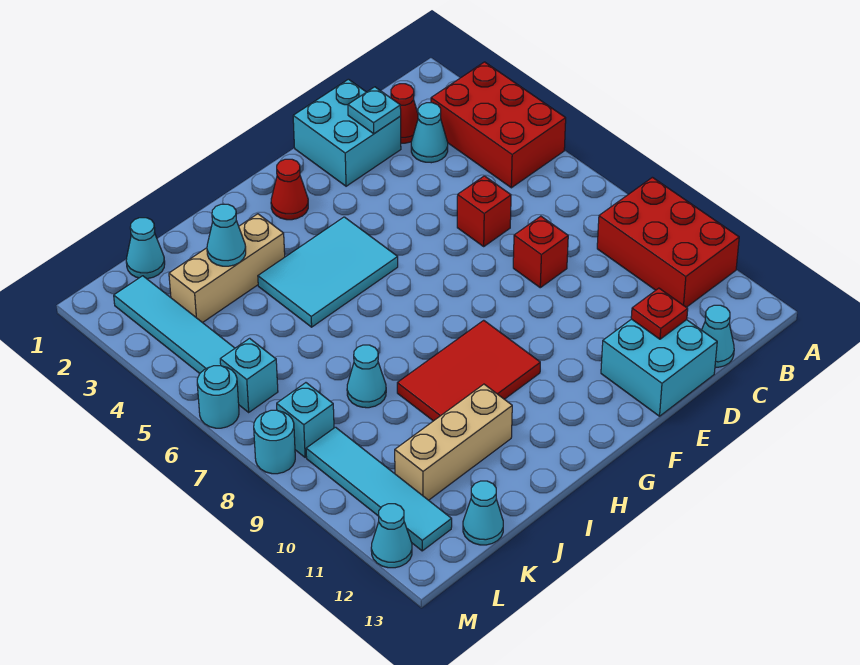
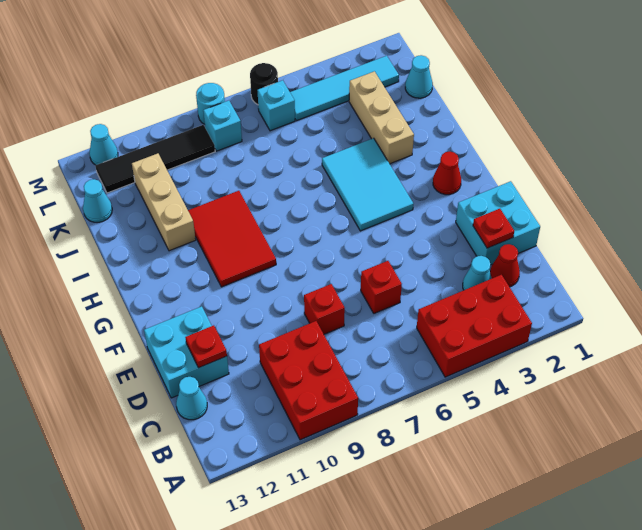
red 2x3 brick [597,177,739,307] -> red 2x3 brick turned to [259,321,358,440]
cyan 1x1 plate [348,87,401,134] -> red 1x1 plate [473,209,514,248]
cyan 1x1 cone [207,204,246,266] -> none
cyan 1x1 cone [347,345,386,408] -> none
cyan 1x4 tile [306,427,452,551] -> black 1x4 tile [95,125,215,193]
cyan 1x1 round brick [197,366,239,428] -> black 1x1 round brick [250,63,278,104]

